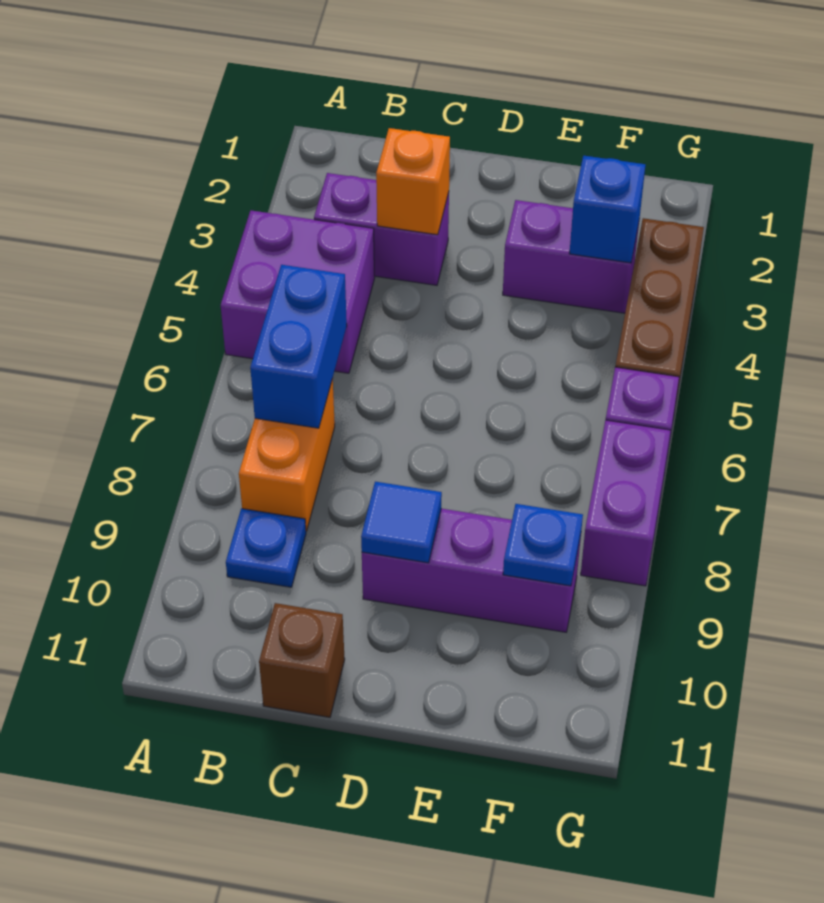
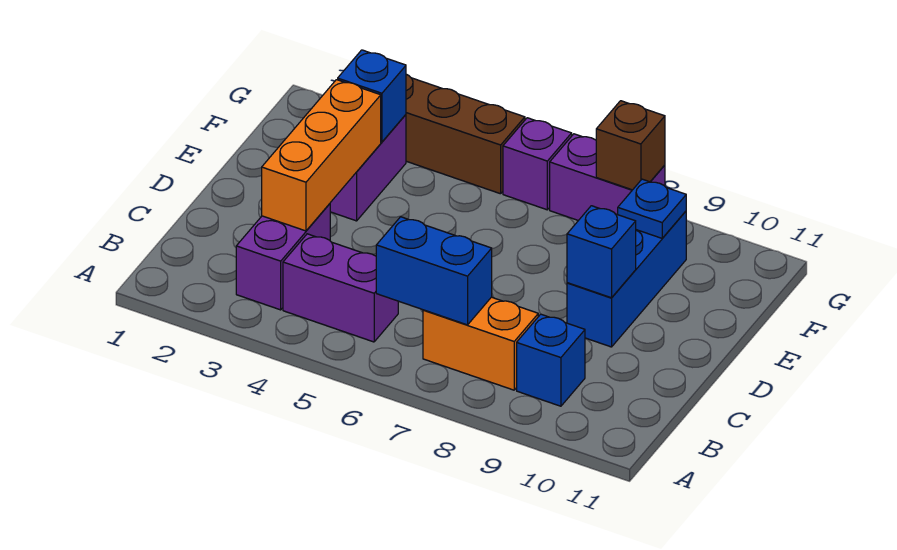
purple 2x2 brick [221,210,375,373] -> purple 1x2 brick [283,234,398,342]
blue 1x1 plate [226,509,306,587] -> blue 1x1 brick [517,314,585,406]
orange 1x1 brick [376,128,450,235] -> orange 1x3 brick [262,80,381,231]
brown 1x1 brick [259,603,345,717] -> brown 1x1 brick moved to [596,101,665,190]
purple 1x3 brick [362,509,581,632] -> blue 1x3 brick [567,211,686,347]
blue 1x1 tile [361,482,442,563] -> blue 1x1 brick [567,206,636,298]

